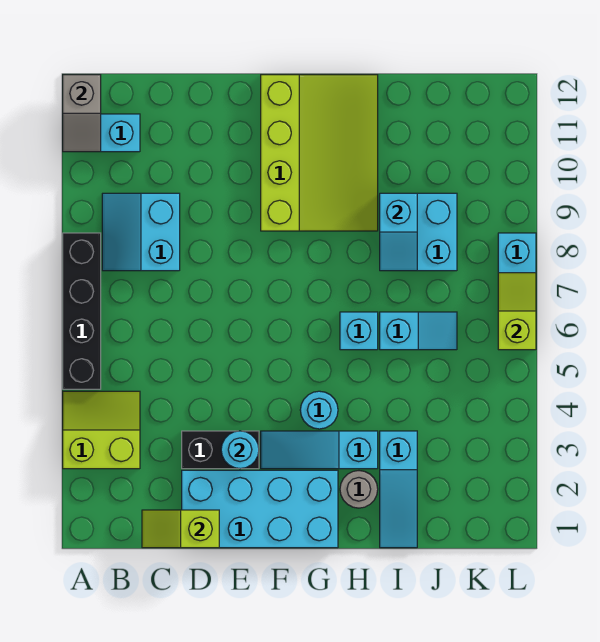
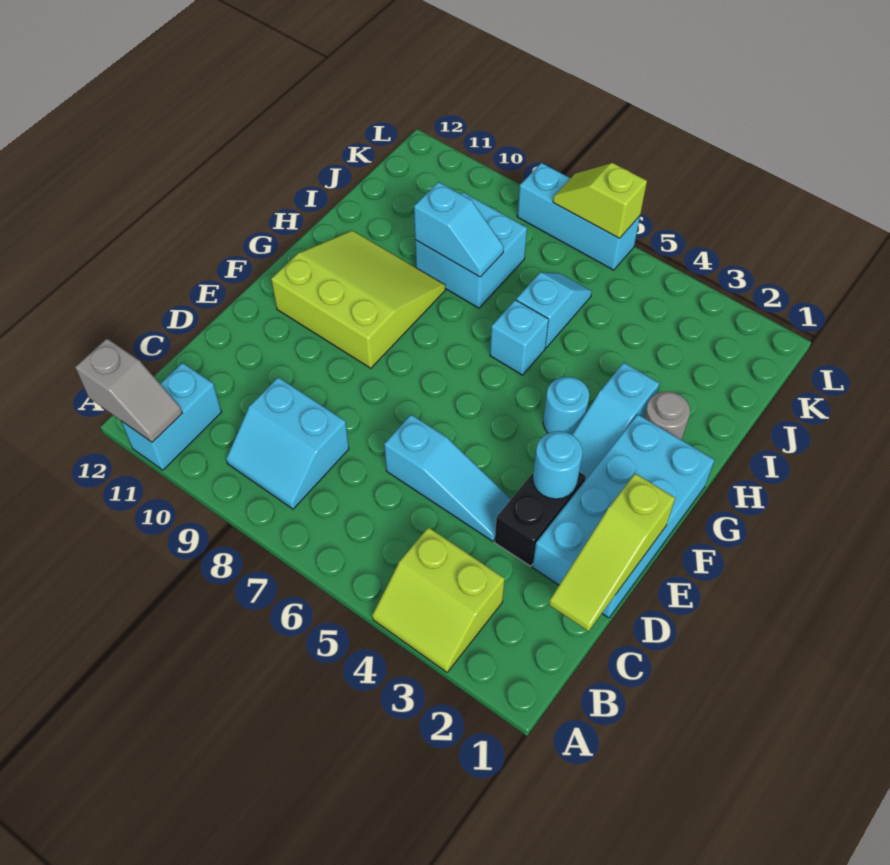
lime 2x2 slope [63,391,140,469] -> lime 2x2 slope turned to [372,527,505,672]
black 1x4 brick [63,233,101,389] -> none
lime 1x2 slope [142,510,219,548] -> lime 1x3 slope [549,473,675,631]
lime 3x4 slope [261,75,378,231] -> lime 3x3 slope [271,230,445,368]
cyan 1x3 slope [380,431,417,548] -> cyan 1x3 slope moved to [384,415,511,541]

